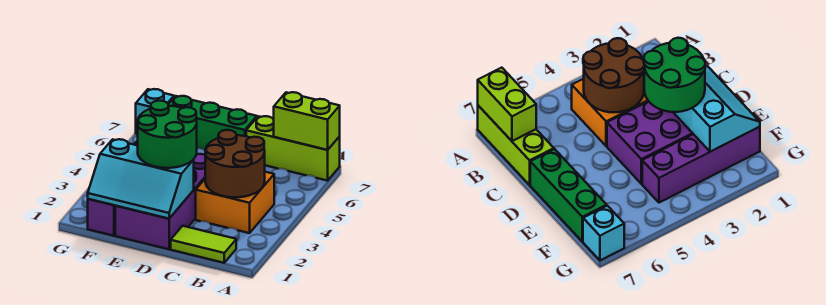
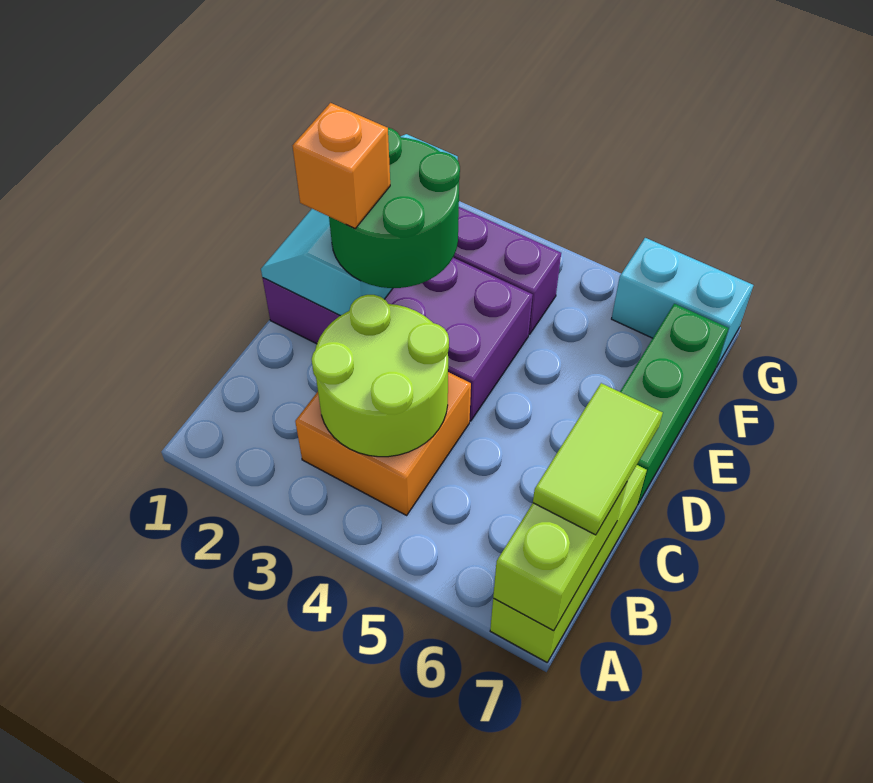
lime 1x2 tile [171,226,236,263] -> lime 1x2 tile moved to [533,383,663,535]
brown 2x2 round brick [205,130,265,197] -> lime 2x2 round brick [312,295,449,457]
none -> orange 1x1 brick [293,103,390,229]
cyan 1x1 brick [136,89,174,134] -> cyan 1x2 brick [612,238,753,367]

